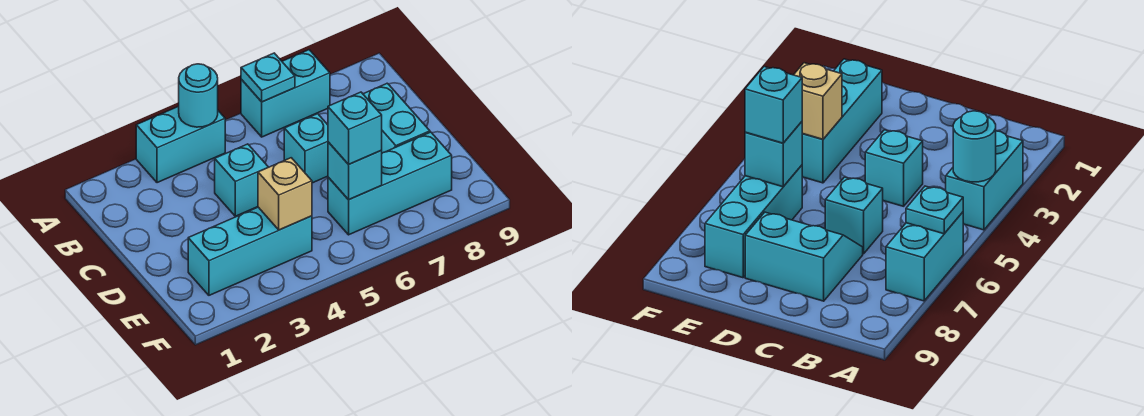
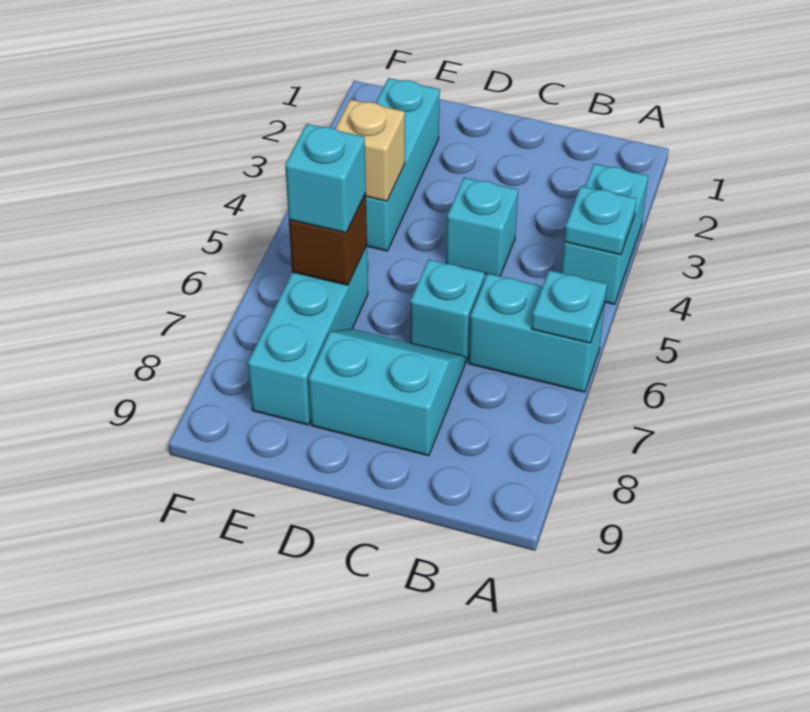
cyan 1x1 round brick [179,64,218,127] -> cyan 1x1 plate [564,186,637,255]
cyan 1x2 brick [241,50,330,137] -> cyan 1x2 brick turned to [469,273,605,392]
cyan 1x1 brick [328,142,382,200] -> brown 1x1 brick [289,193,367,285]

